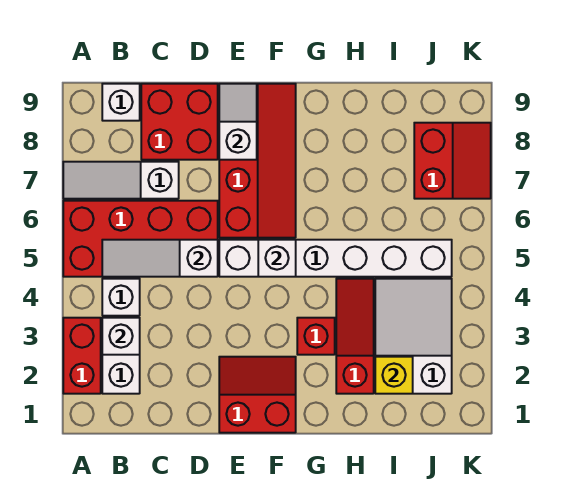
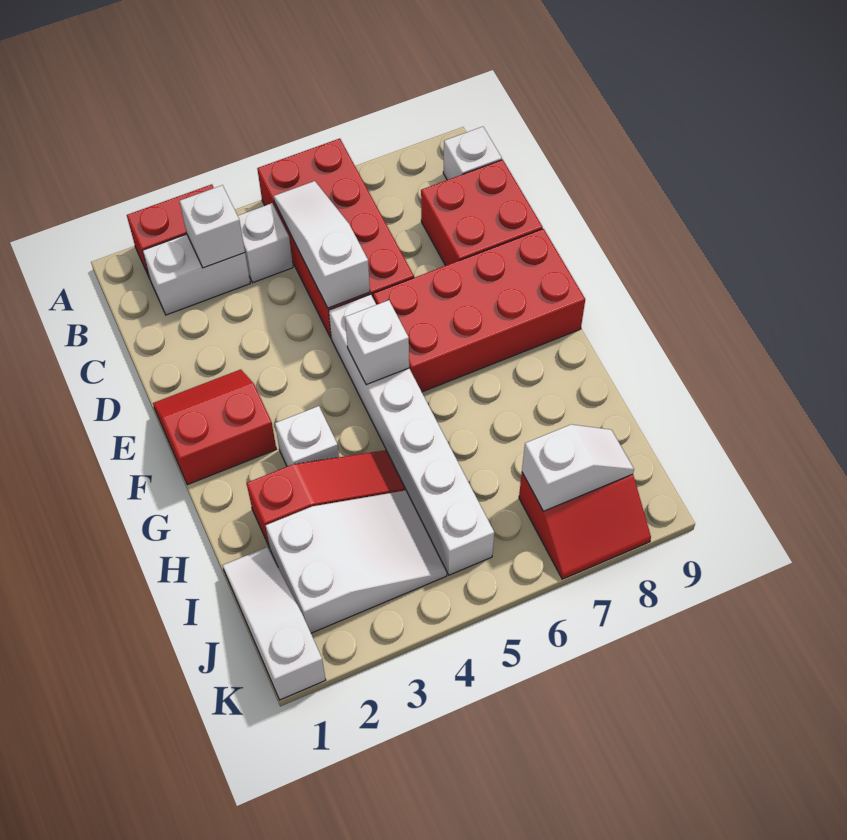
white 1x3 slope [63,162,179,199] -> white 1x3 slope moved to [222,547,326,700]
red 2x2 slope [219,357,296,433] -> red 2x2 slope turned to [153,369,276,485]
red 2x4 slope [219,84,296,238] -> red 2x4 brick [373,229,585,392]
white 1x2 slope [219,84,257,160] -> white 1x2 slope moved to [522,424,634,511]
red 1x1 brick [297,318,335,355] -> white 1x1 brick [275,406,339,466]
yellow 1x1 brick [375,357,413,394] -> none

